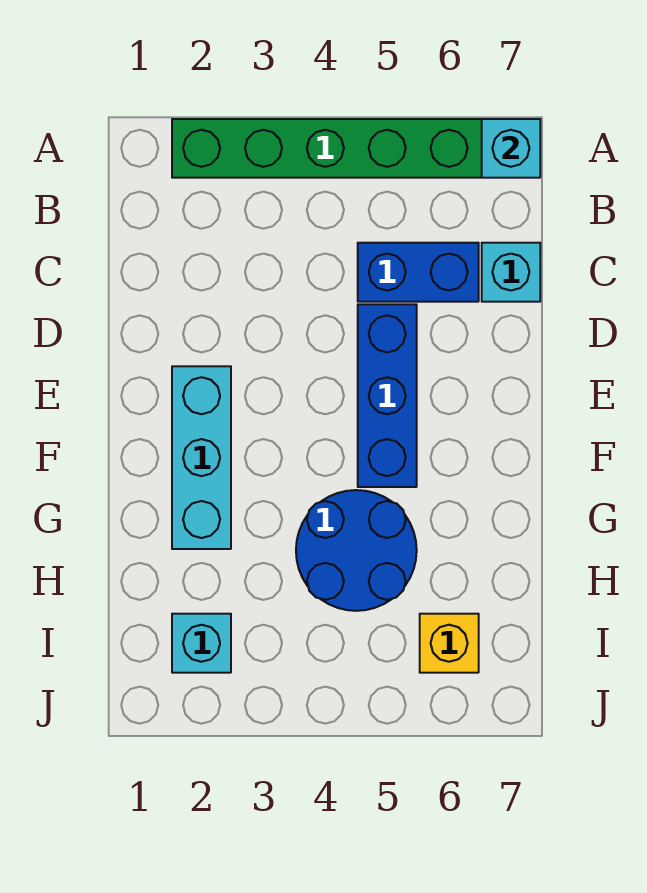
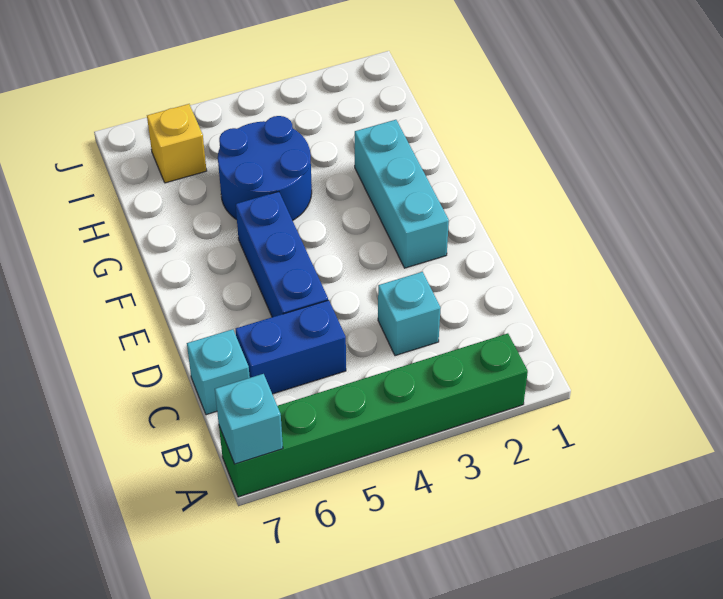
cyan 1x1 brick [172,614,231,673] -> cyan 1x1 brick moved to [378,272,440,356]

